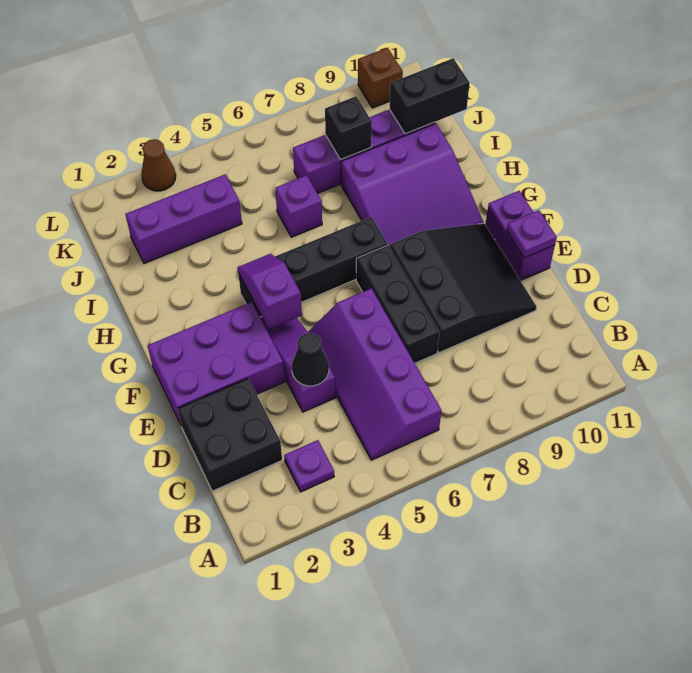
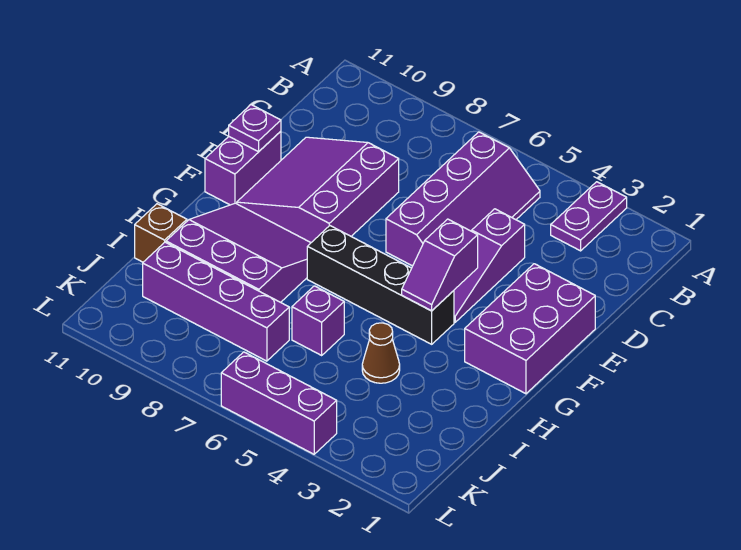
purple 1x1 plate [284,440,334,492] -> purple 1x2 plate [551,182,627,251]
black 2x2 brick [178,378,282,491] -> none
black 1x1 cone [292,333,329,386] -> none
black 1x3 brick [356,245,440,363] -> none
black 3x3 slope [390,223,537,353] -> purple 3x3 slope [237,137,399,242]
purple 2x3 brick [148,302,285,425] -> purple 2x3 brick turned to [465,264,595,394]
purple 1x3 brick [125,175,242,263] -> purple 1x3 brick moved to [221,352,337,454]
black 1x1 brick [325,96,372,160] -> none
black 1x2 brick [390,58,470,134] -> none
brown 1x1 cone [141,139,176,191] -> brown 1x1 cone moved to [362,323,400,383]
brown 1x1 brick [358,48,403,108] -> brown 1x1 brick moved to [135,204,187,262]

